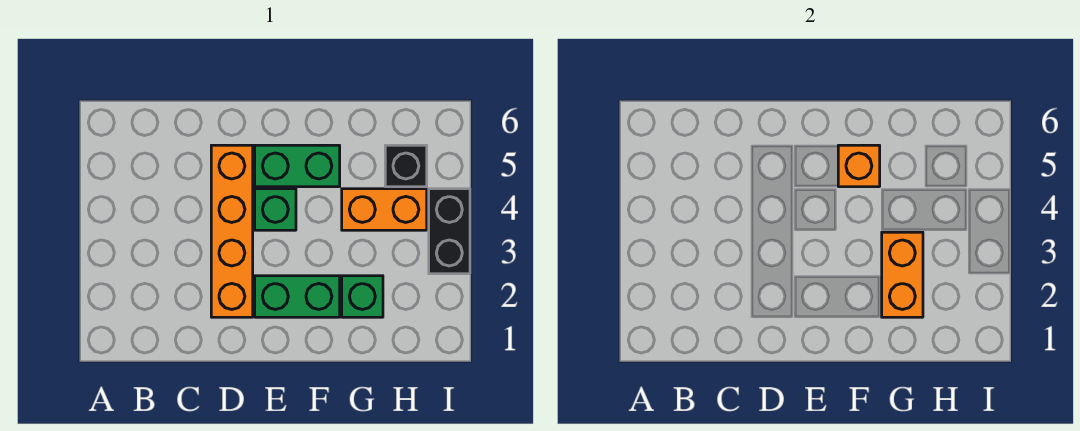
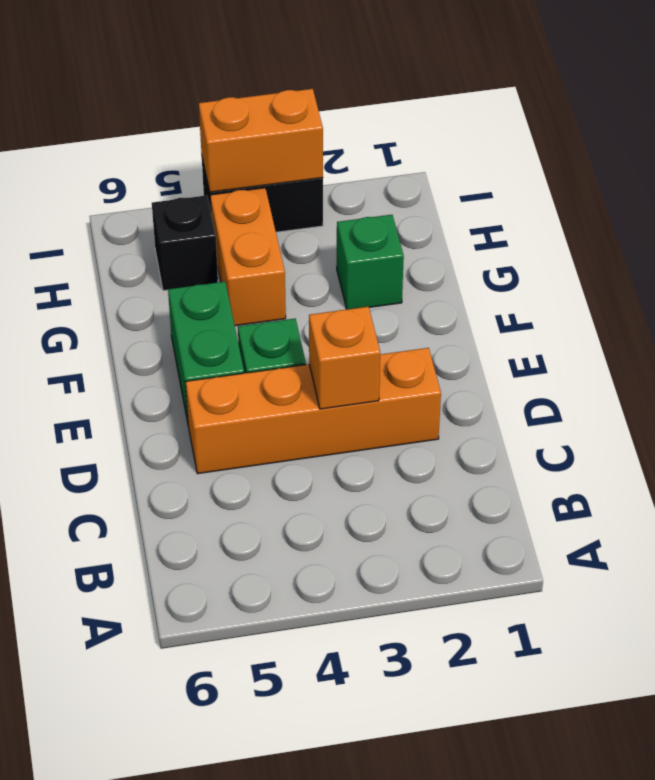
green 1x2 brick [255,276,340,317] -> none
orange 1x1 brick [838,145,880,187] -> orange 1x1 brick moved to [309,307,380,409]
orange 1x2 brick [882,232,923,317] -> orange 1x2 brick moved to [199,89,323,192]

